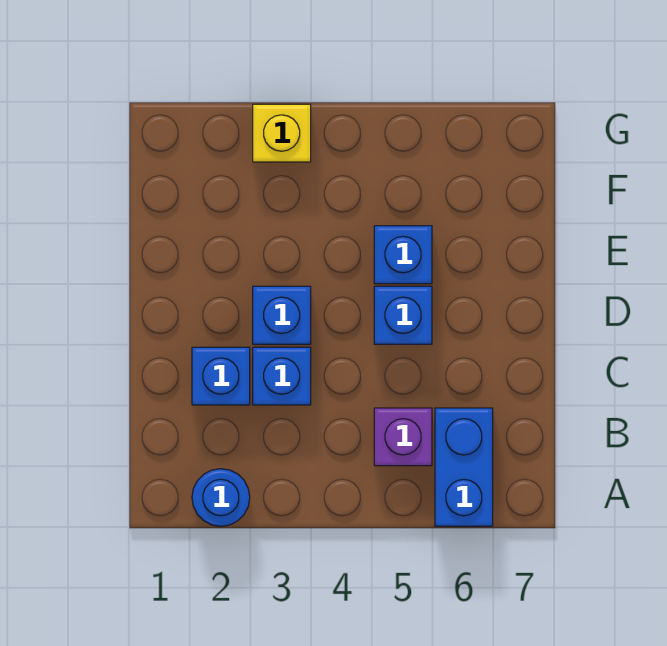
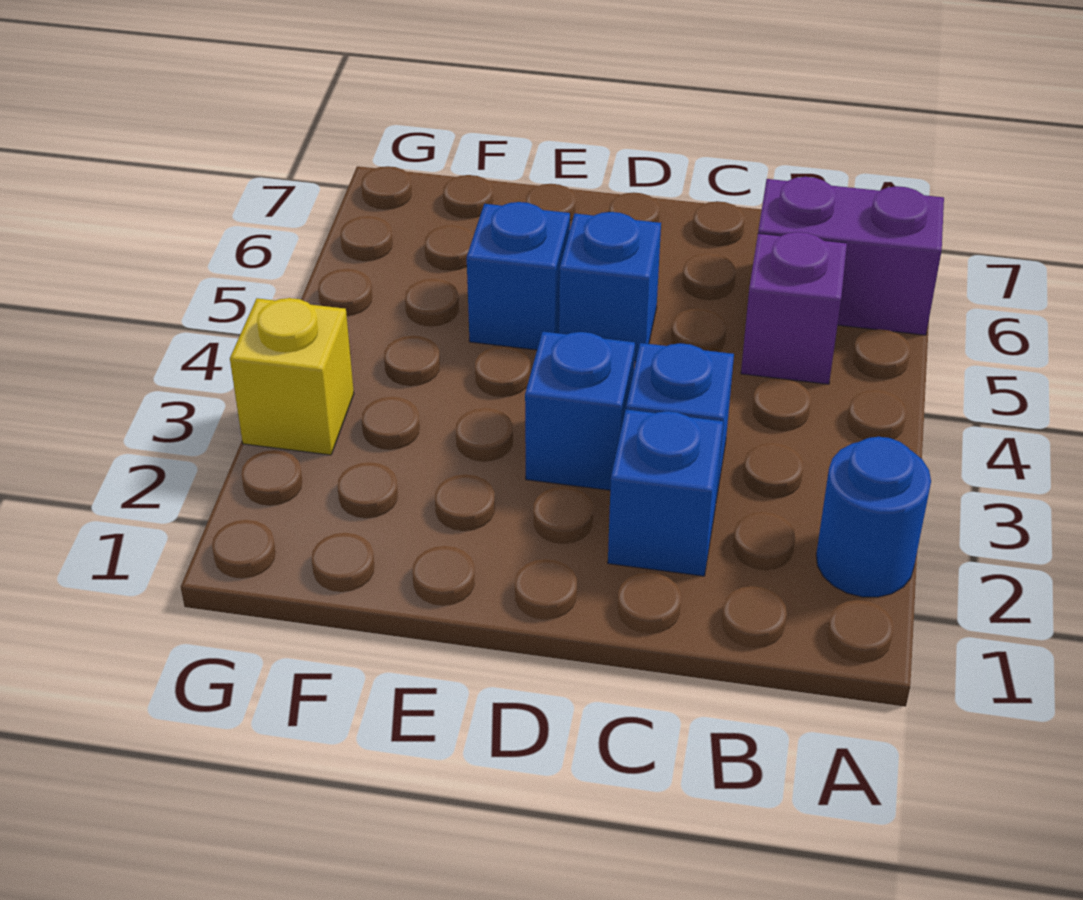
blue 1x2 brick [435,408,493,526] -> purple 1x2 brick [758,177,944,335]

